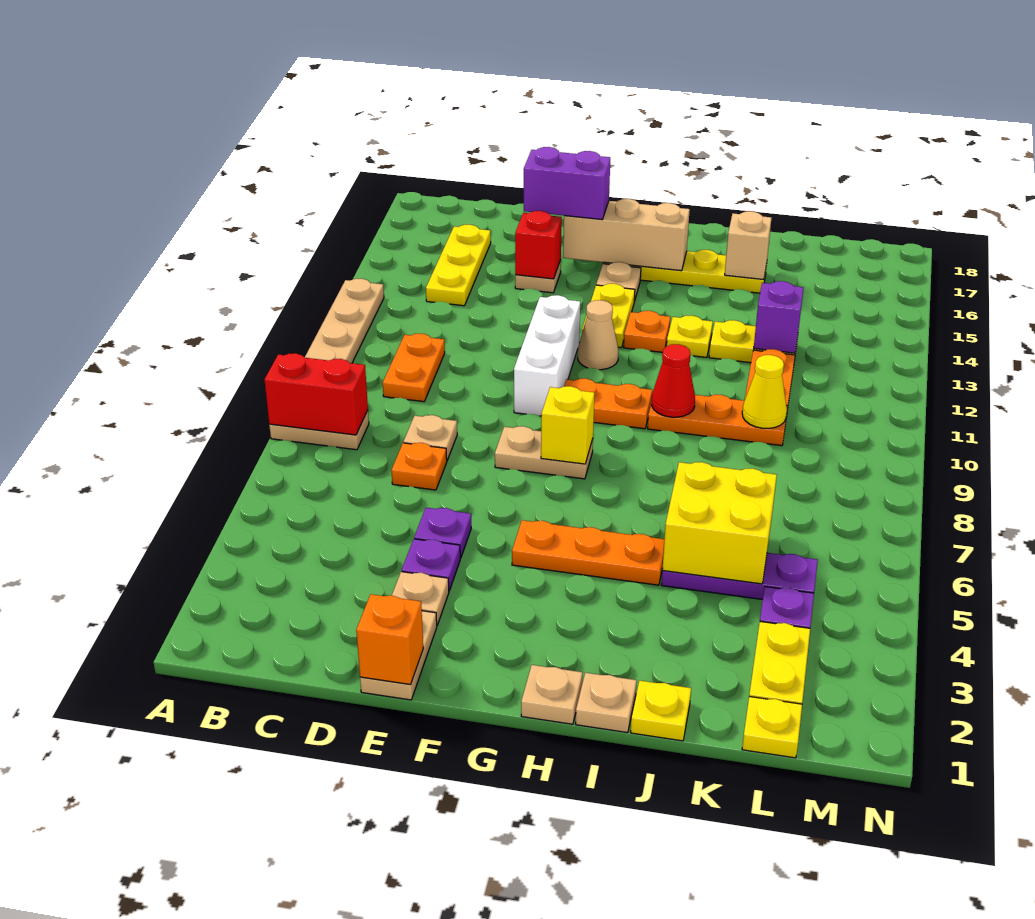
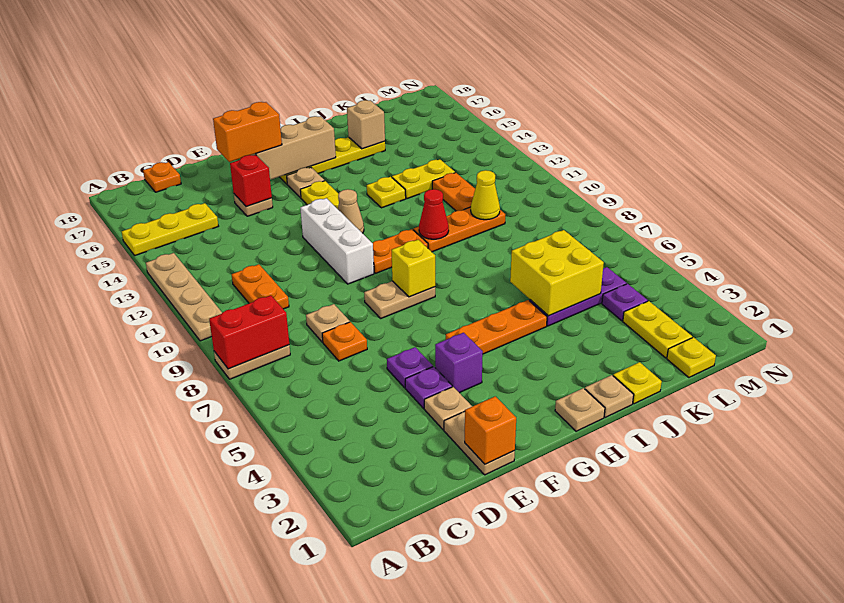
yellow 1x3 plate [426,225,491,306] -> yellow 1x3 plate turned to [122,203,218,255]
purple 1x2 brick [524,147,610,219] -> orange 1x2 brick [213,102,282,162]
orange 1x1 plate [624,311,670,352] -> orange 1x1 plate moved to [143,162,181,192]
purple 1x1 brick [754,281,803,353] -> purple 1x1 brick moved to [435,333,483,393]

